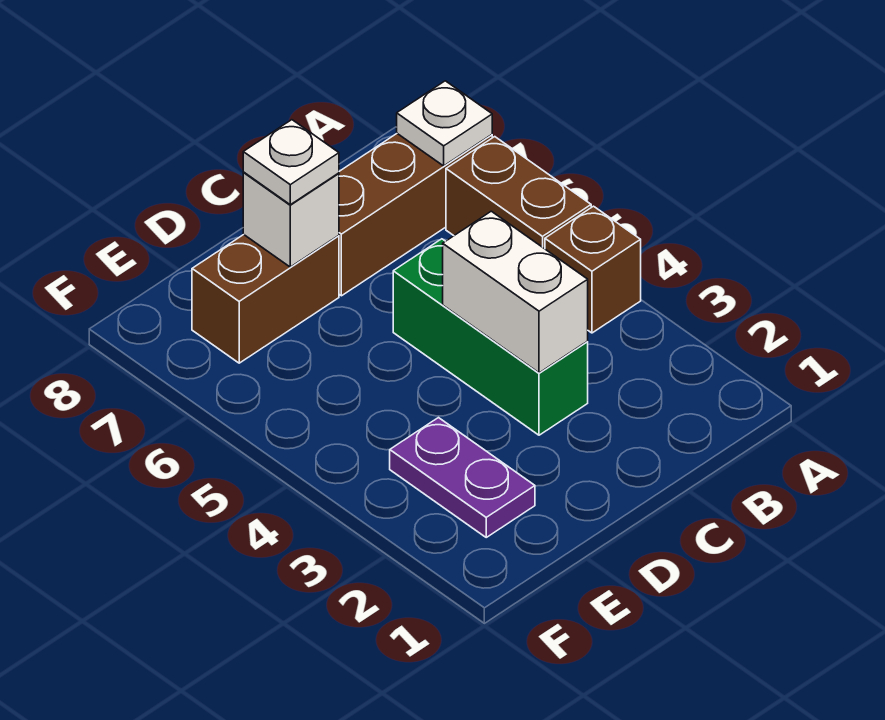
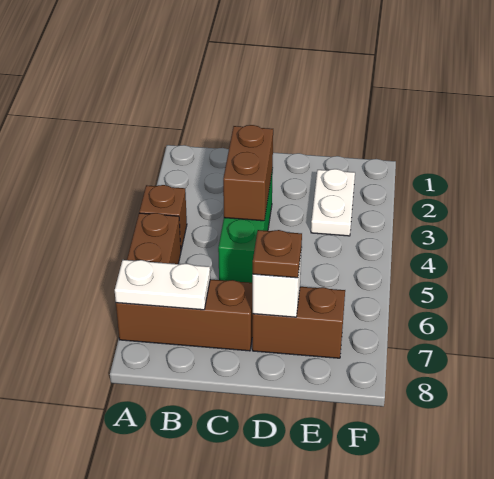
white 1x1 plate [397,81,492,166] -> white 1x2 plate [115,260,210,310]
white 1x2 brick [443,211,588,373] -> brown 1x2 brick [223,125,273,221]
white 1x1 plate [243,120,339,205] -> brown 1x1 plate [253,230,302,278]
purple 1x2 plate [390,418,535,537] -> white 1x2 plate [311,169,355,236]

